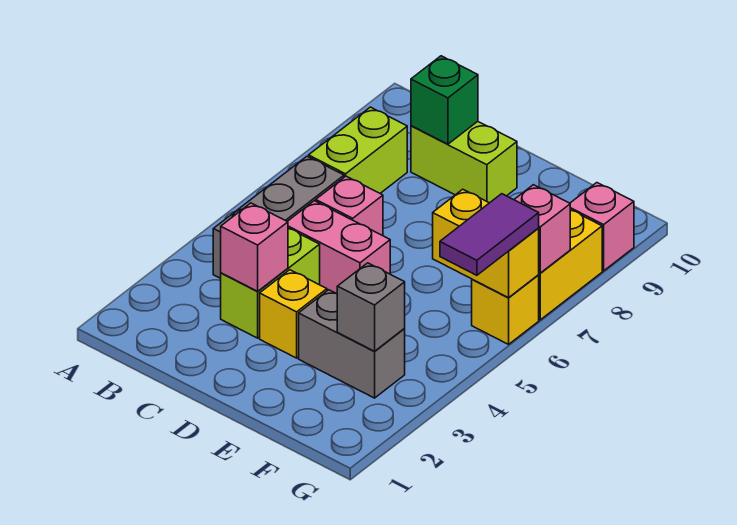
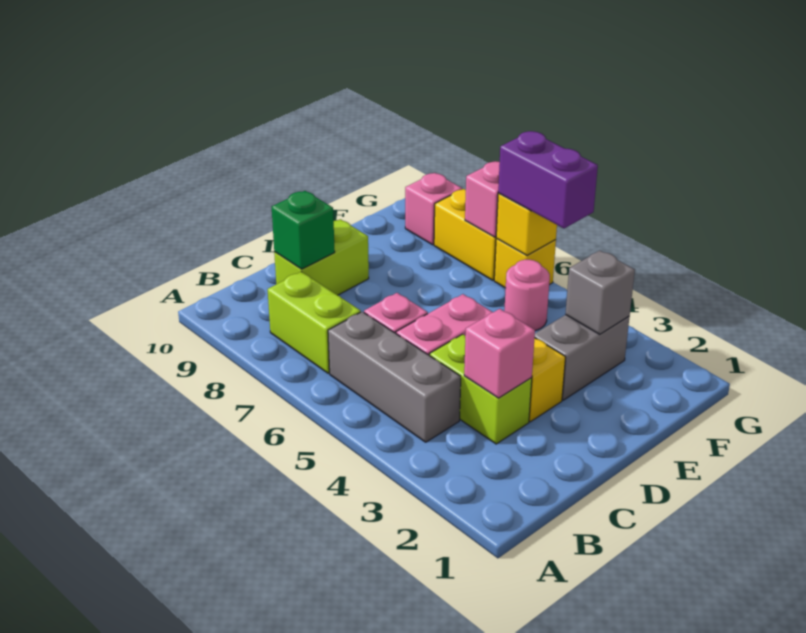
none -> pink 1x1 round brick [504,260,550,331]
yellow 1x2 brick [433,189,539,298] -> yellow 1x1 brick [496,194,557,256]
purple 1x2 tile [440,194,539,275] -> purple 1x2 brick [498,131,598,228]

